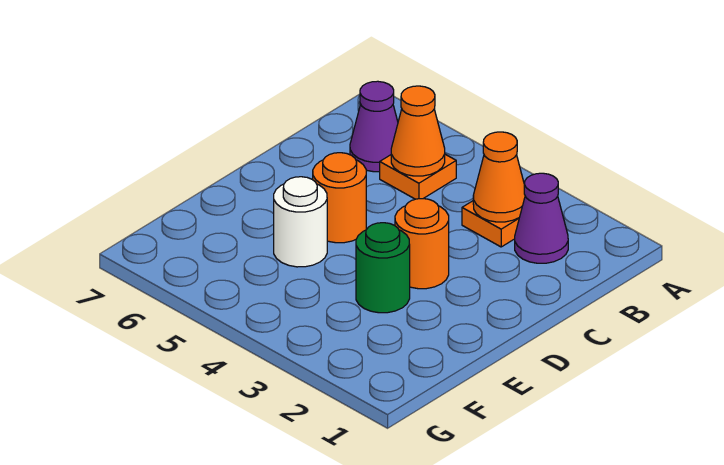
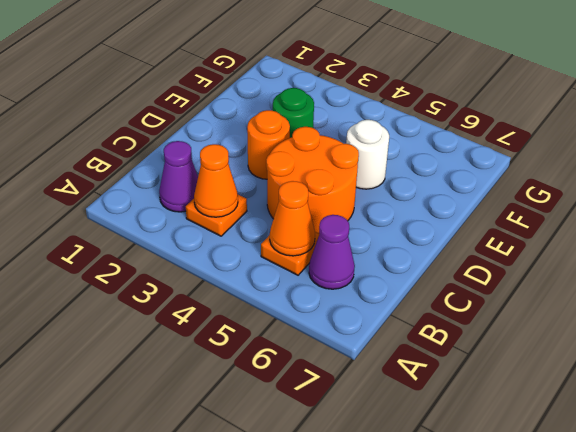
orange 1x1 round brick [313,153,366,243] -> orange 2x2 round brick [266,127,359,234]

